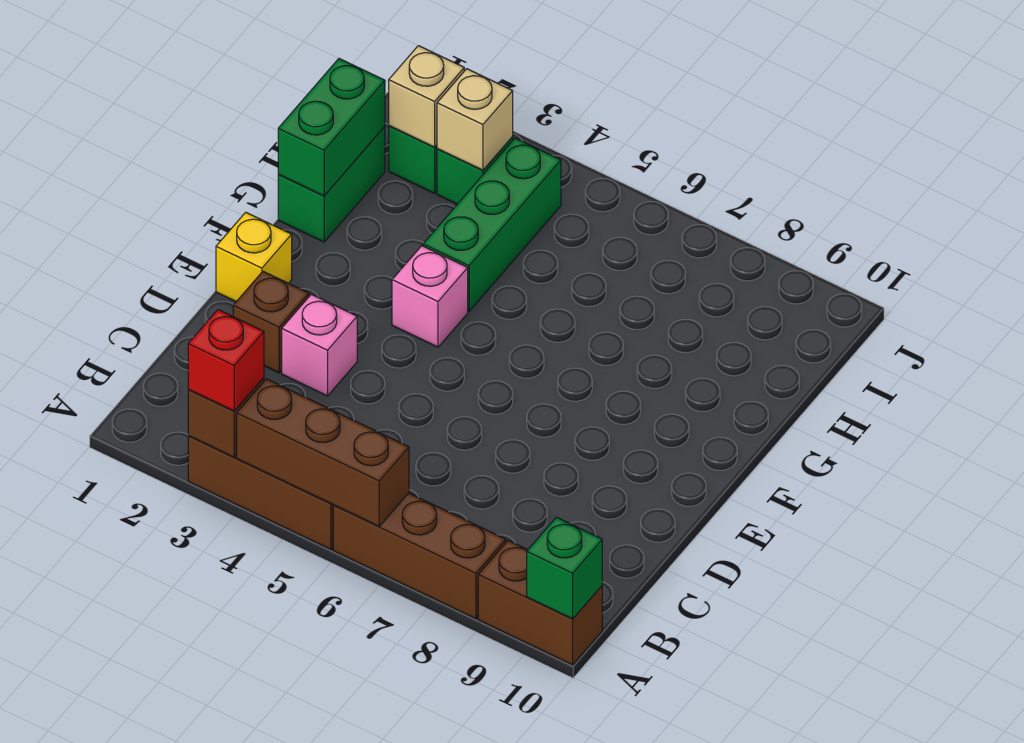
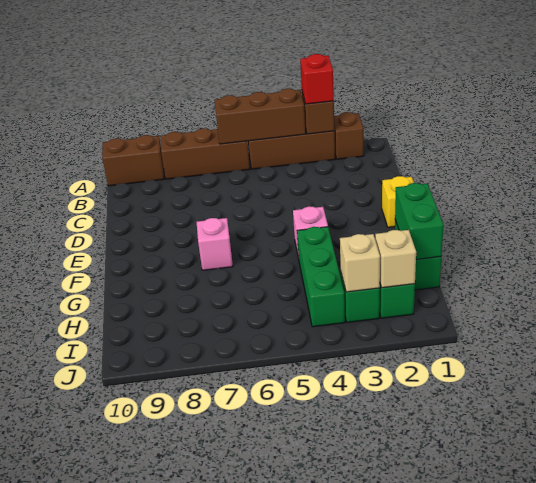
green 1x1 brick [527,517,602,619] -> none
brown 1x1 brick [233,271,309,373] -> brown 1x1 brick moved to [334,112,364,159]
pink 1x1 brick [282,294,357,396] -> pink 1x1 brick moved to [197,218,233,270]

